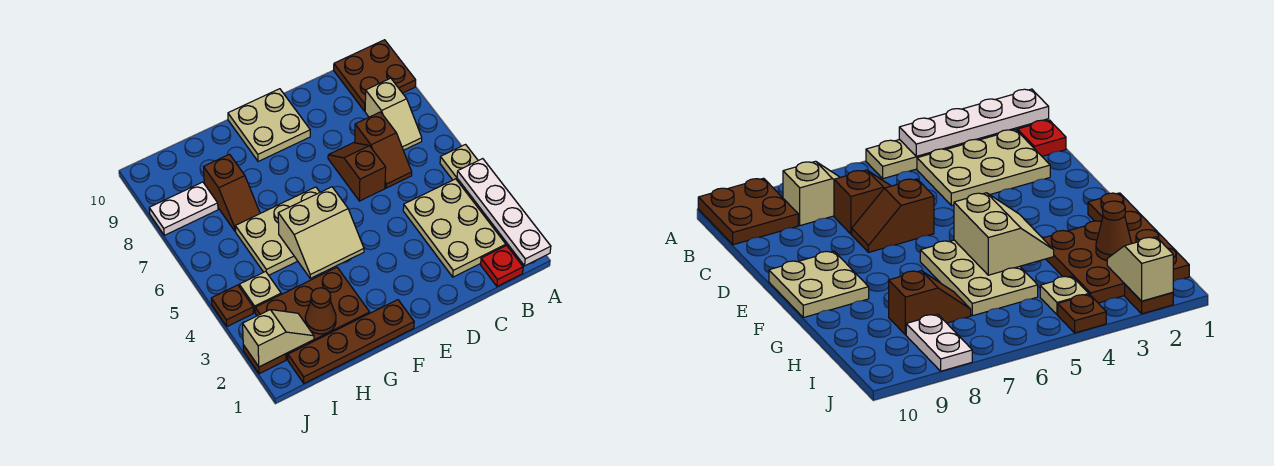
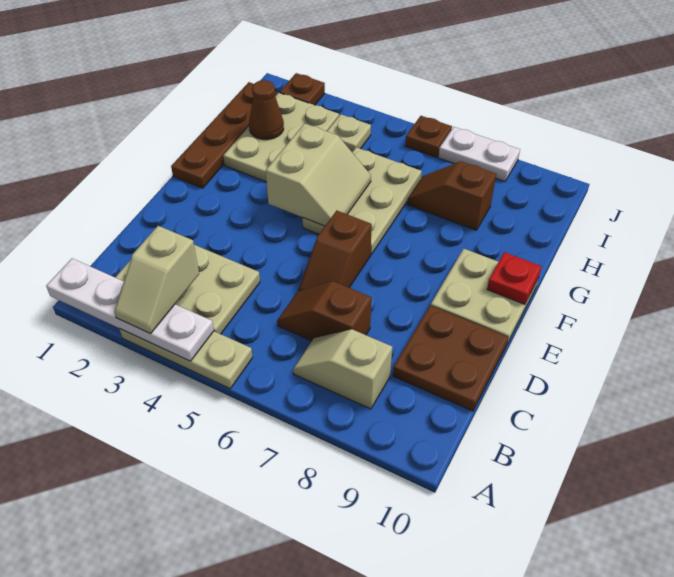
brown 2x2 plate [334,40,416,111] -> brown 2x2 plate moved to [393,305,508,411]
red 1x1 plate [481,245,523,286] -> red 1x1 plate moved to [487,252,542,304]
brown 1x2 slope [328,143,386,201] -> brown 1x2 slope turned to [298,211,372,292]
tan 2x2 slope [278,187,364,278] -> tan 2x2 slope turned to [266,123,371,226]
brown 2x3 plate [255,267,370,360] -> tan 2x3 plate [223,93,339,182]
tan 1x2 slope [243,310,314,367] -> tan 1x2 slope moved to [114,226,199,334]
white 1x2 plate [149,182,218,235] -> white 1x2 plate turned to [438,127,520,181]
brown 1x1 plate [211,285,253,326] -> brown 1x1 plate moved to [405,116,452,157]

